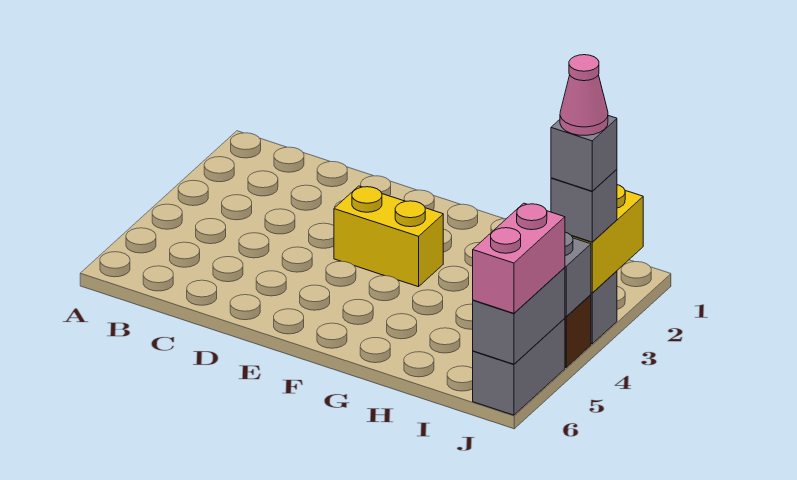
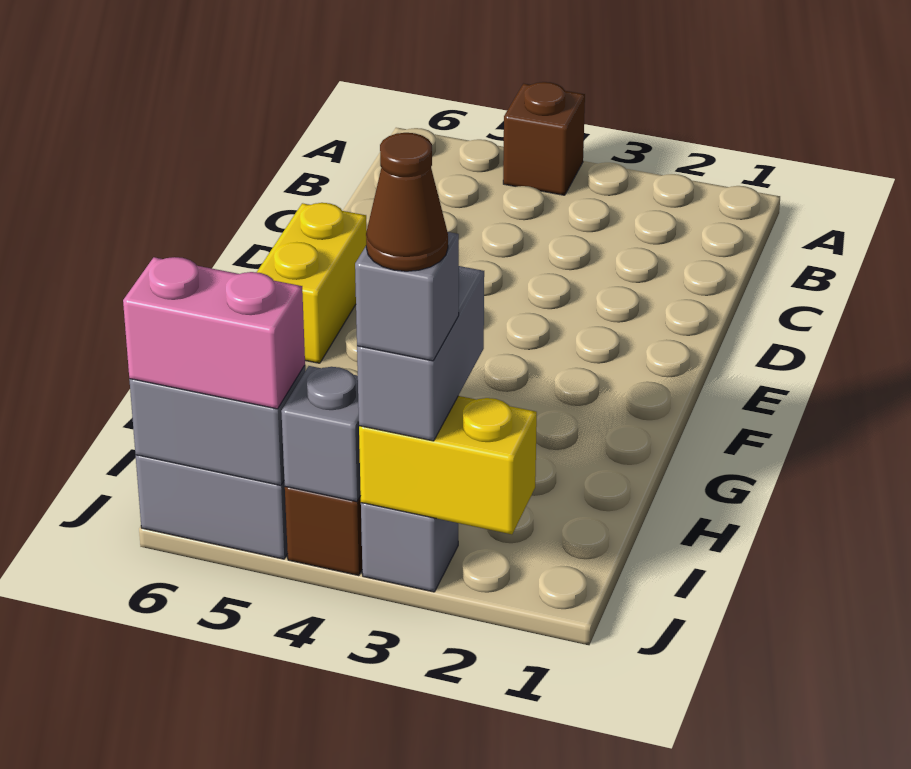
none -> brown 1x1 brick [503,82,585,195]
yellow 1x2 brick [334,186,443,287] -> yellow 1x2 brick moved to [257,203,367,363]
grey 1x1 brick [551,169,617,242] -> grey 1x2 brick [357,266,484,441]
pink 1x1 cone [560,55,608,135] -> brown 1x1 cone [366,133,448,271]

